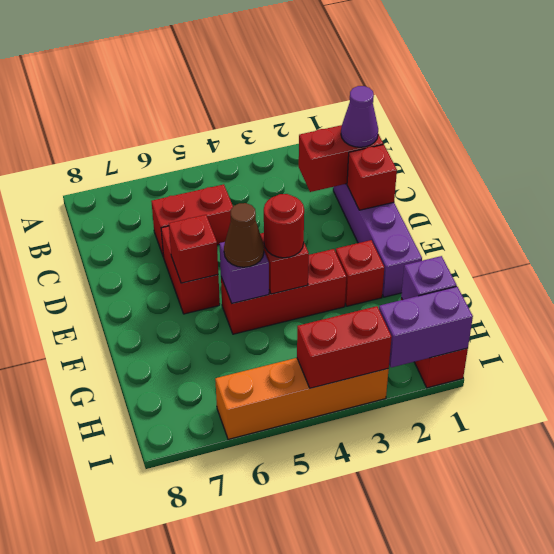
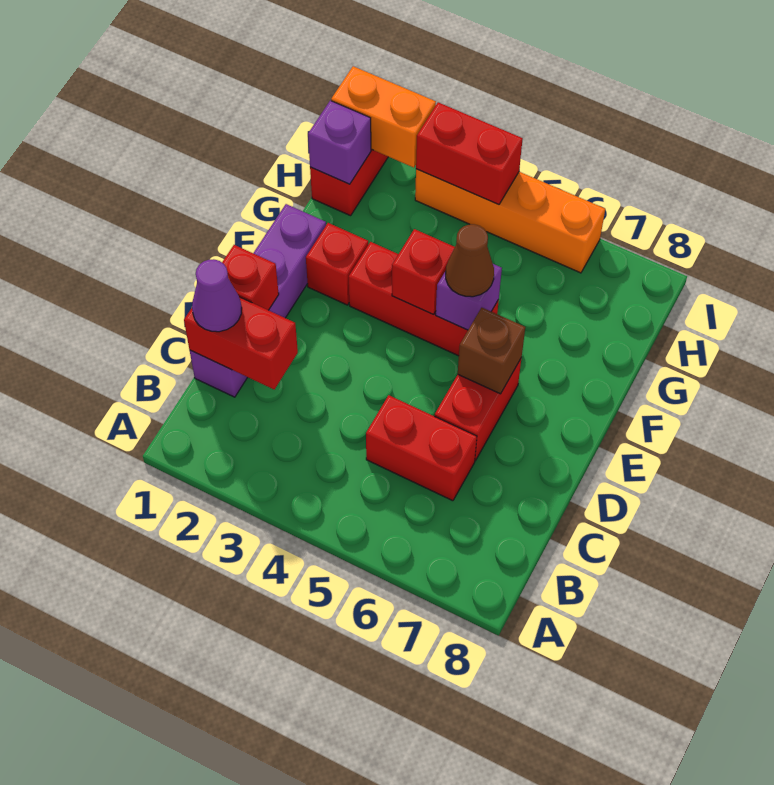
red 1x1 brick [169,215,218,283] -> brown 1x1 brick [458,308,525,394]
red 1x1 round brick [264,194,304,258] -> none
purple 1x2 brick [379,286,473,368] -> orange 1x2 brick [331,66,436,168]

